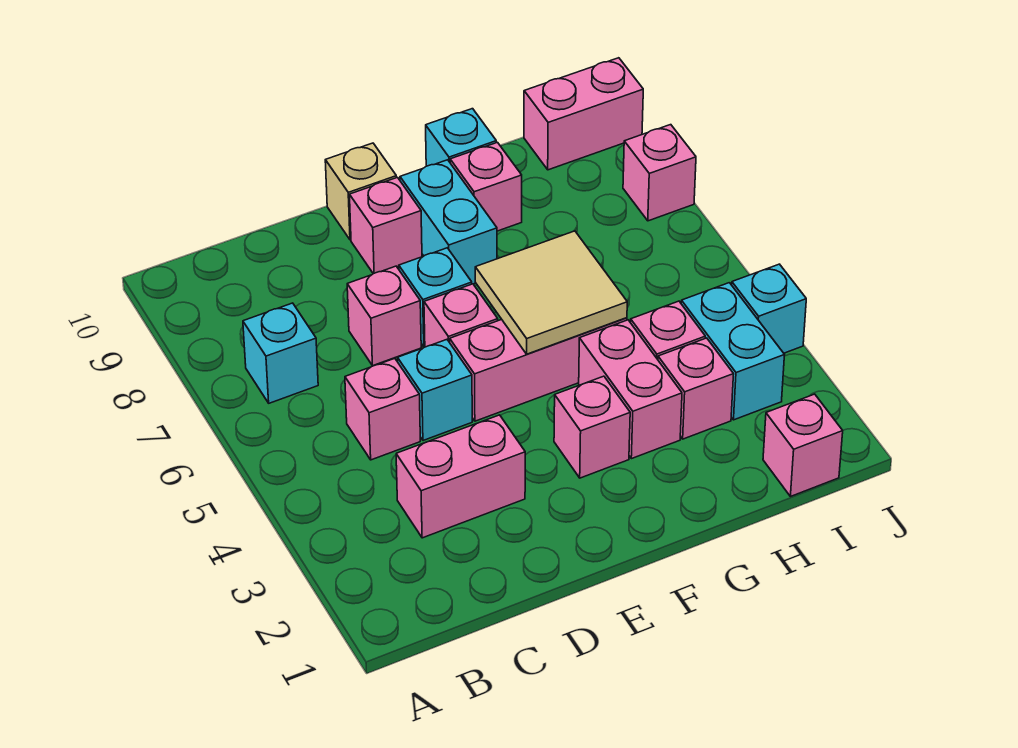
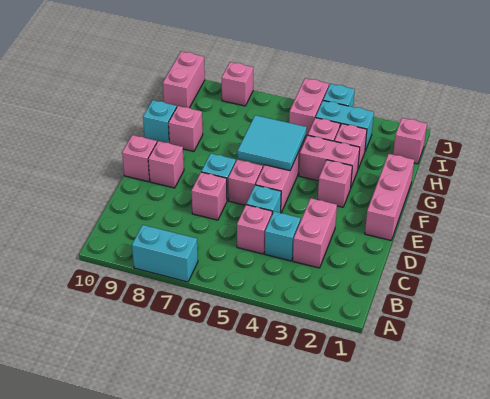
cyan 1x1 brick [243,303,318,403] -> cyan 1x1 brick moved to [265,212,301,261]
none -> pink 1x3 brick [365,154,414,240]
tan 1x1 brick [325,143,396,240] -> pink 1x1 brick [122,135,157,182]
tan 2x2 tile [475,231,627,354] -> cyan 2x2 tile [237,115,307,171]
cyan 1x2 brick [400,160,497,284] -> cyan 1x2 brick moved to [132,225,198,282]
none -> pink 1x2 brick [289,78,329,137]

